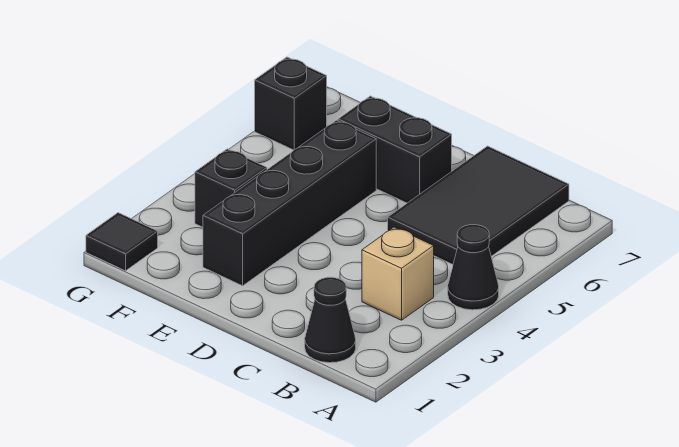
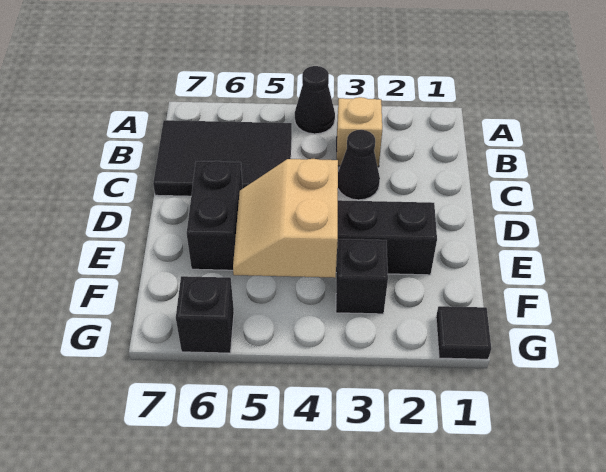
black 1x1 cone [305,277,356,363] -> black 1x1 cone moved to [338,130,380,200]
none -> tan 2x2 slope [233,159,338,278]

